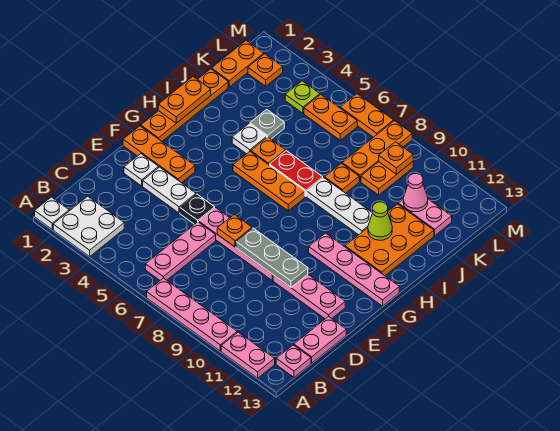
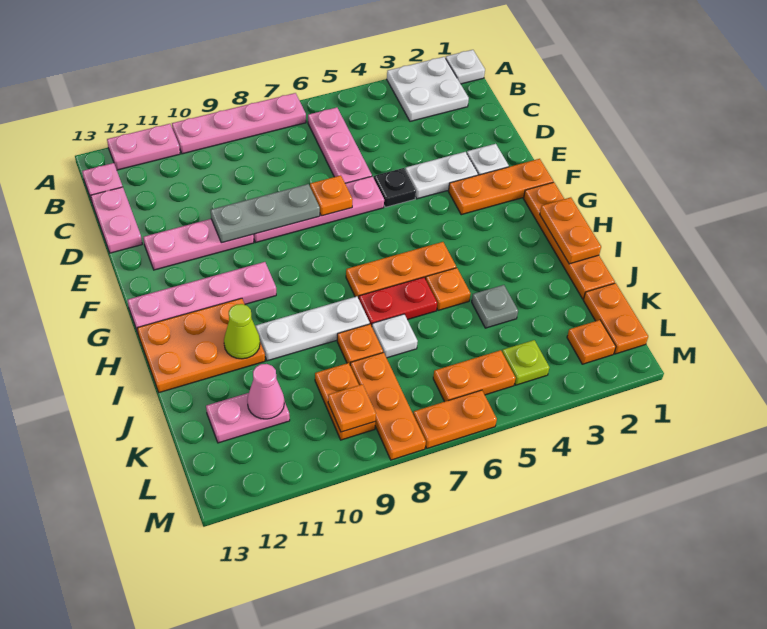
orange 2x3 plate [345,204,434,276] -> orange 2x3 plate turned to [137,298,265,393]
white 1x1 plate [232,124,267,154] -> white 1x1 plate moved to [372,314,418,358]

